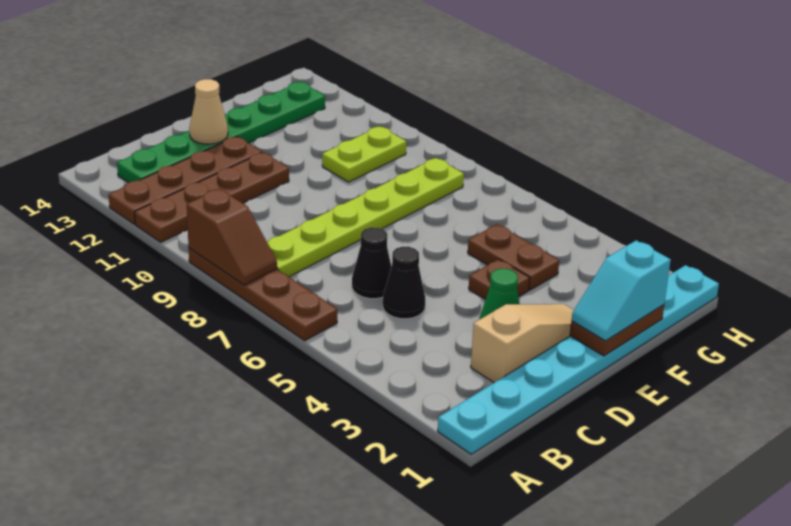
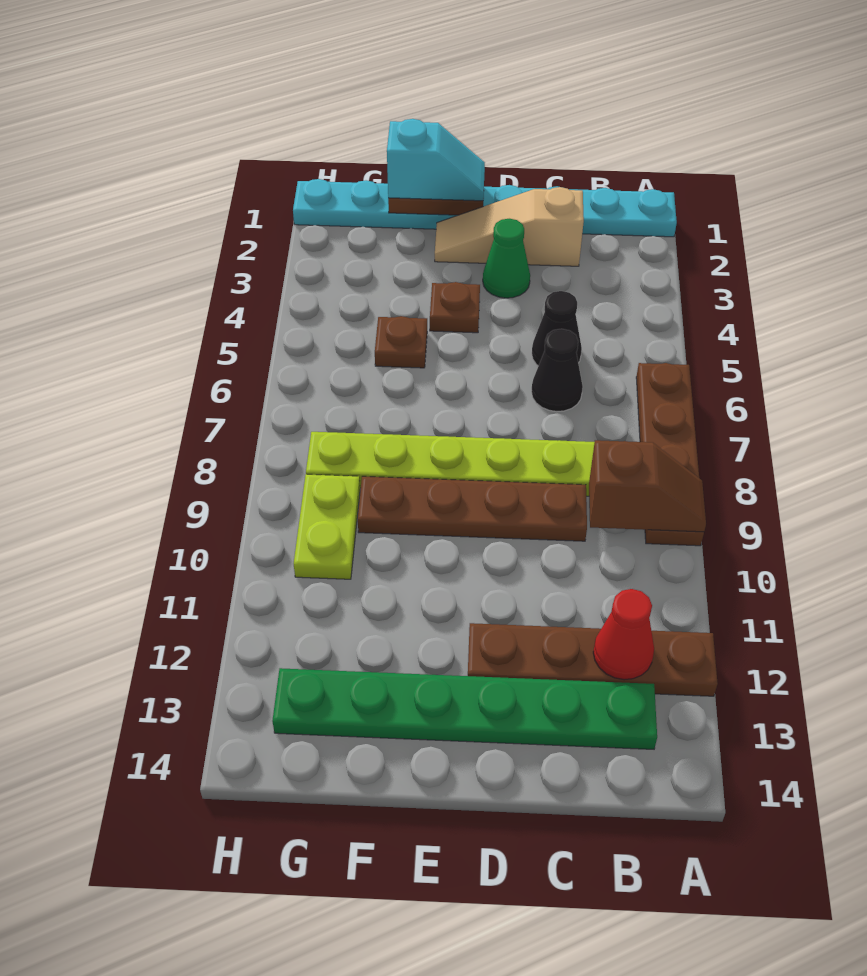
brown 1x2 slope [187,189,277,285] -> brown 1x2 slope turned to [589,440,706,532]
brown 1x4 plate [135,152,289,242] -> brown 1x4 plate moved to [358,476,587,541]
none -> red 1x1 cone [593,589,654,680]
tan 1x1 cone [189,79,228,144] -> none
brown 1x2 plate [468,224,559,290] -> brown 1x1 plate [375,316,427,368]
lime 1x2 plate [322,126,406,182] -> lime 1x2 plate turned to [294,474,360,579]

